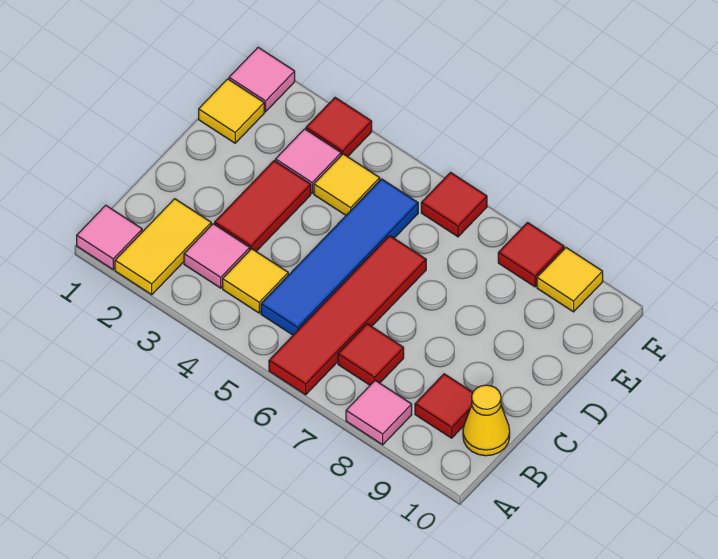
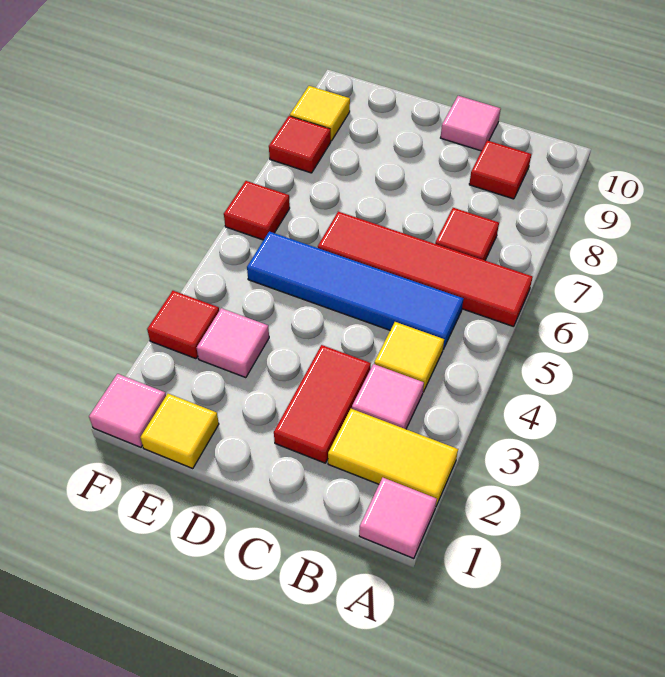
pink 1x1 tile [346,381,412,445] -> pink 1x1 tile moved to [441,96,501,151]
yellow 1x1 cone [463,385,510,456] -> none
red 1x2 tile [215,161,311,251] -> red 1x2 tile turned to [274,345,371,463]
yellow 1x1 tile [314,154,380,215] -> none

